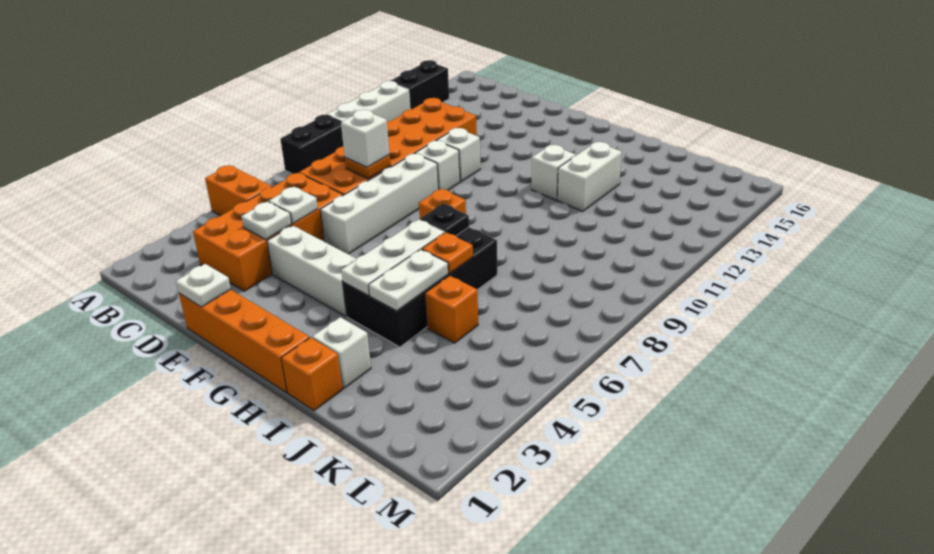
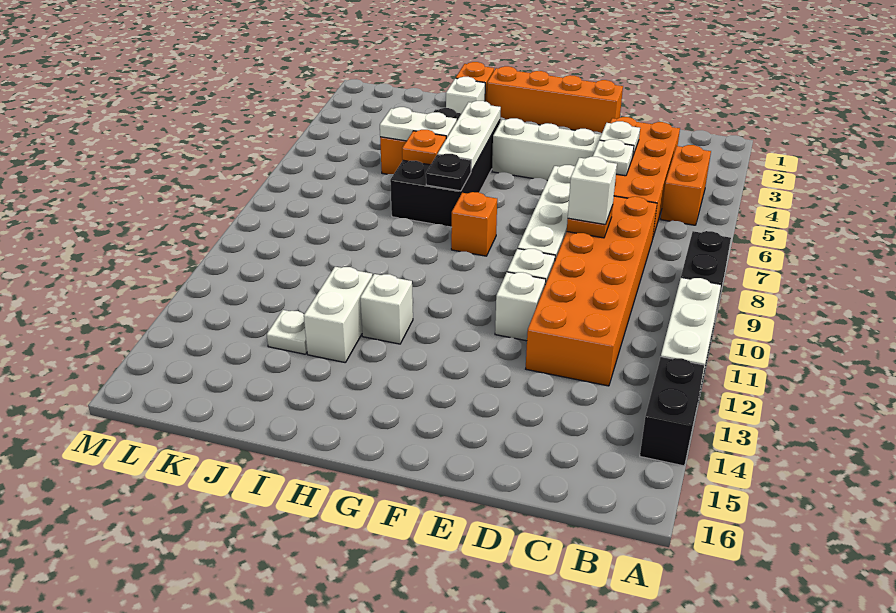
orange 1x2 brick [205,165,272,216] -> orange 1x2 brick turned to [661,145,711,225]
white 1x1 plate [176,264,231,307] -> white 1x1 plate moved to [267,310,307,354]
white 1x2 plate [369,249,448,311] -> white 1x2 plate turned to [380,107,457,141]

